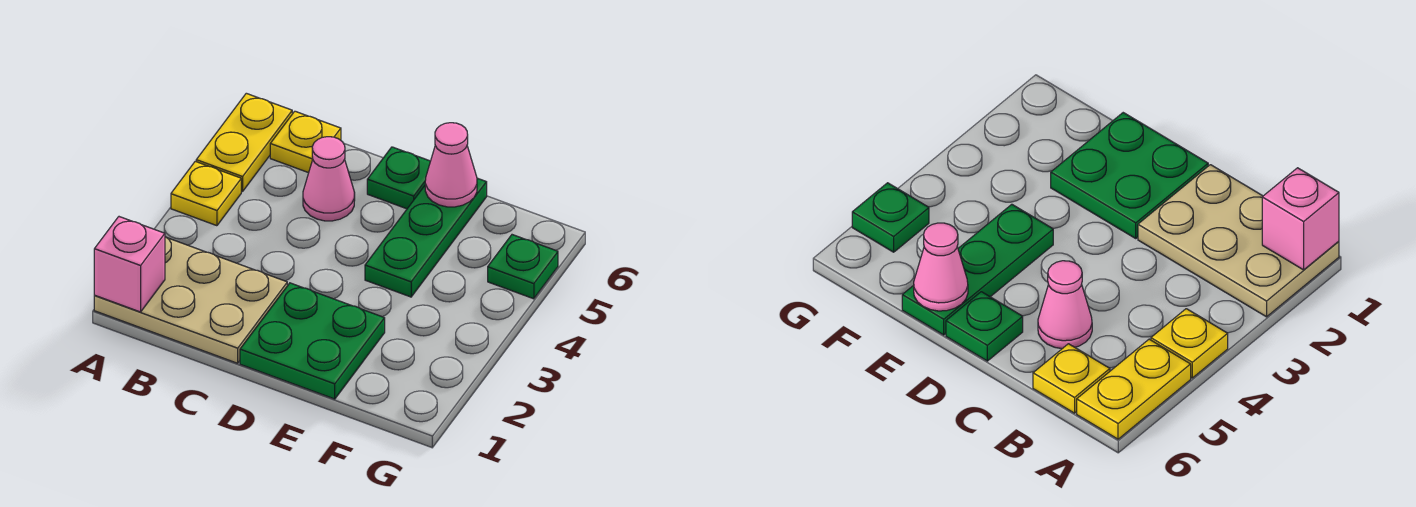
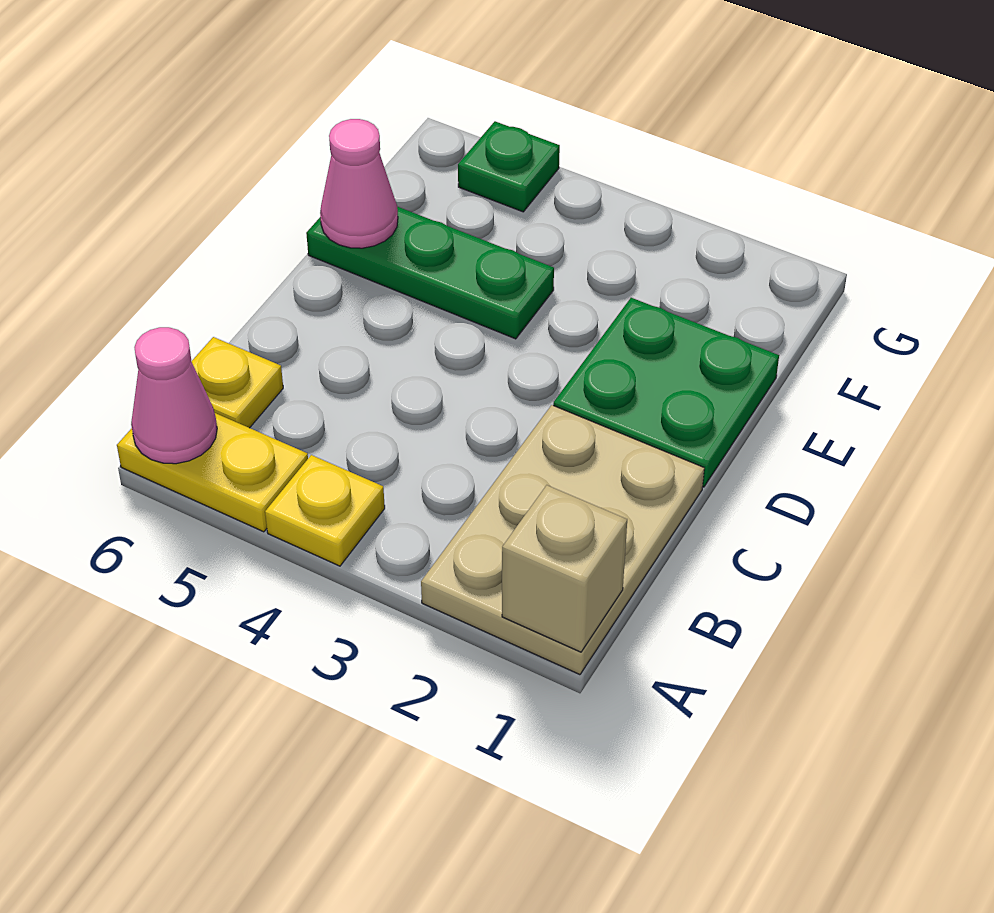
pink 1x1 brick [94,217,165,312] -> tan 1x1 brick [502,485,627,652]
pink 1x1 cone [303,137,355,221] -> pink 1x1 cone moved to [131,327,217,464]
green 1x1 plate [367,147,430,209] -> none

